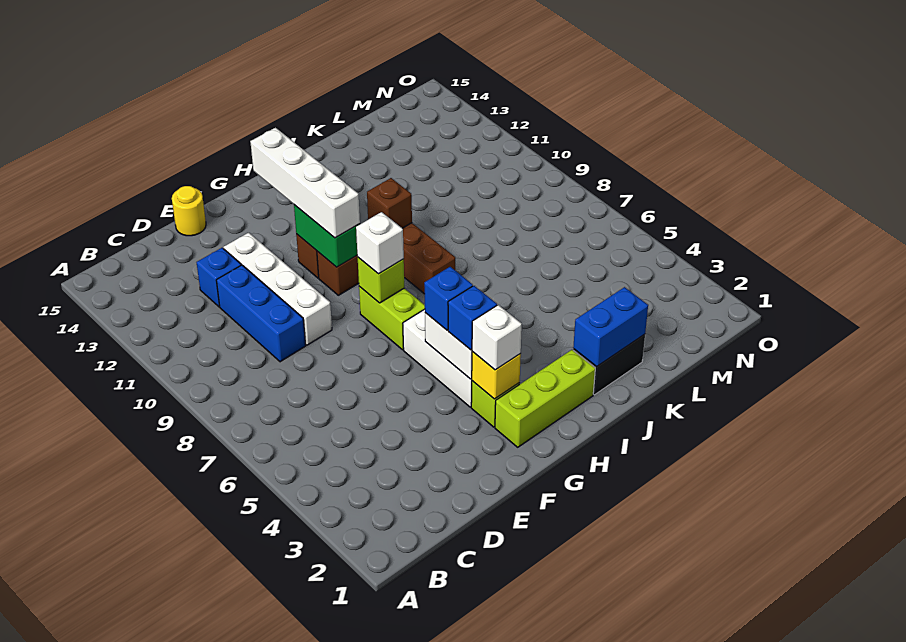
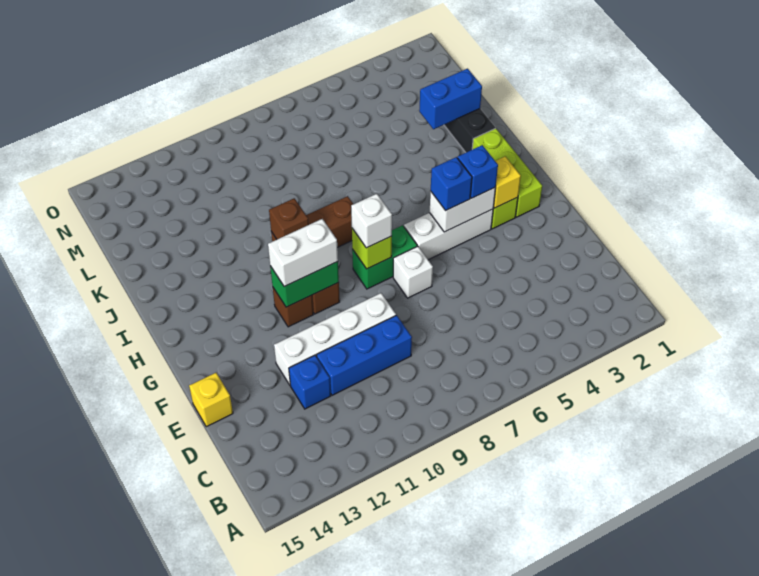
yellow 1x1 round brick [172,186,206,236] -> yellow 1x1 brick [189,373,233,427]
white 1x1 brick [472,305,522,370] -> white 1x1 brick moved to [393,246,433,298]
lime 1x2 brick [359,286,425,350] -> green 1x2 brick [352,225,417,289]
white 1x4 brick [250,128,360,238] -> white 1x2 brick [268,219,338,287]
blue 1x2 brick [573,287,648,367] -> blue 1x2 brick turned to [419,69,482,129]

